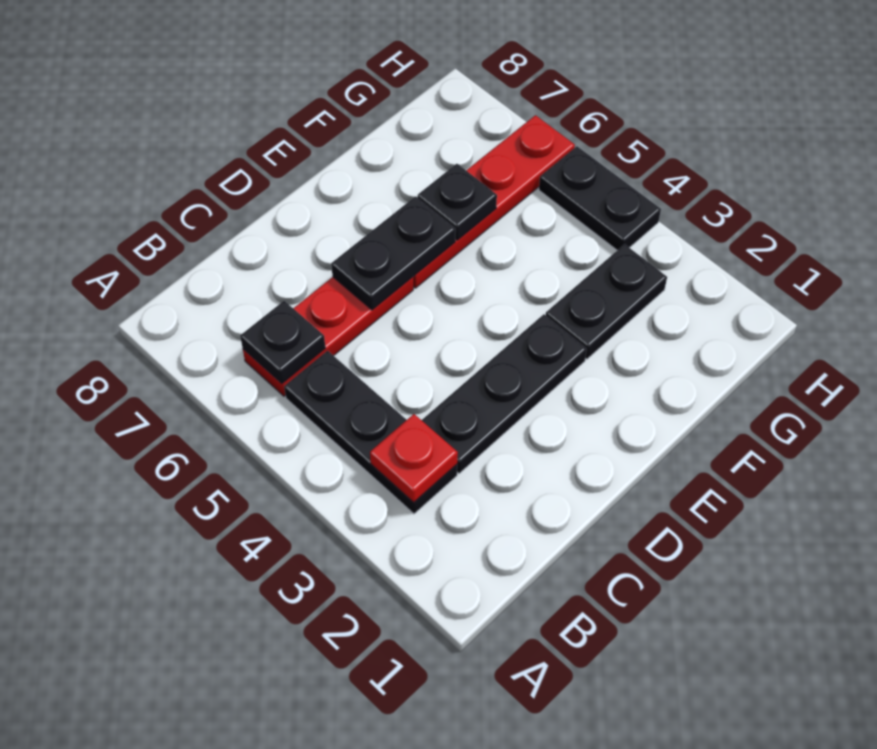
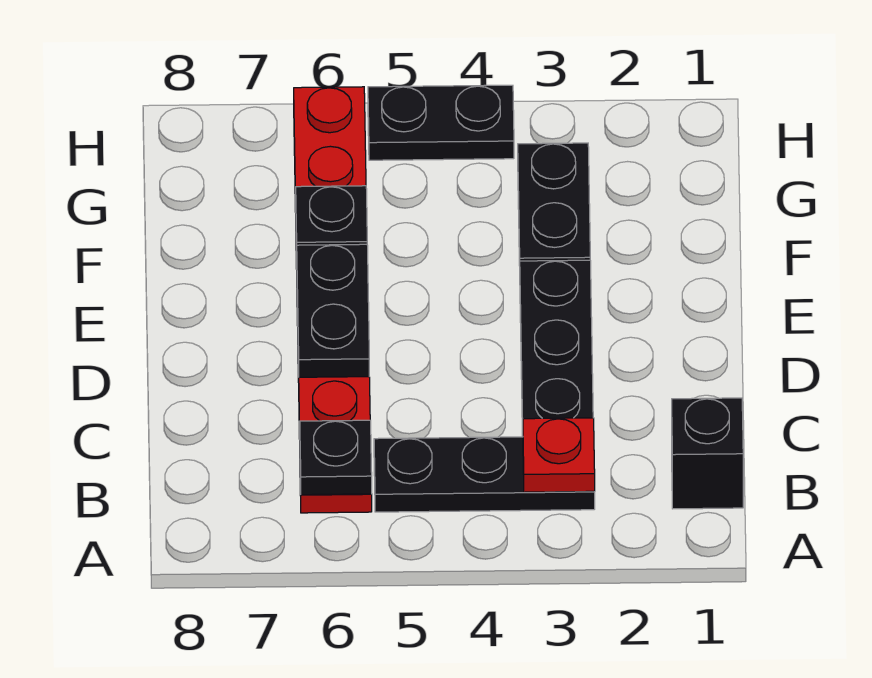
none -> black 1x1 brick [672,398,743,509]

